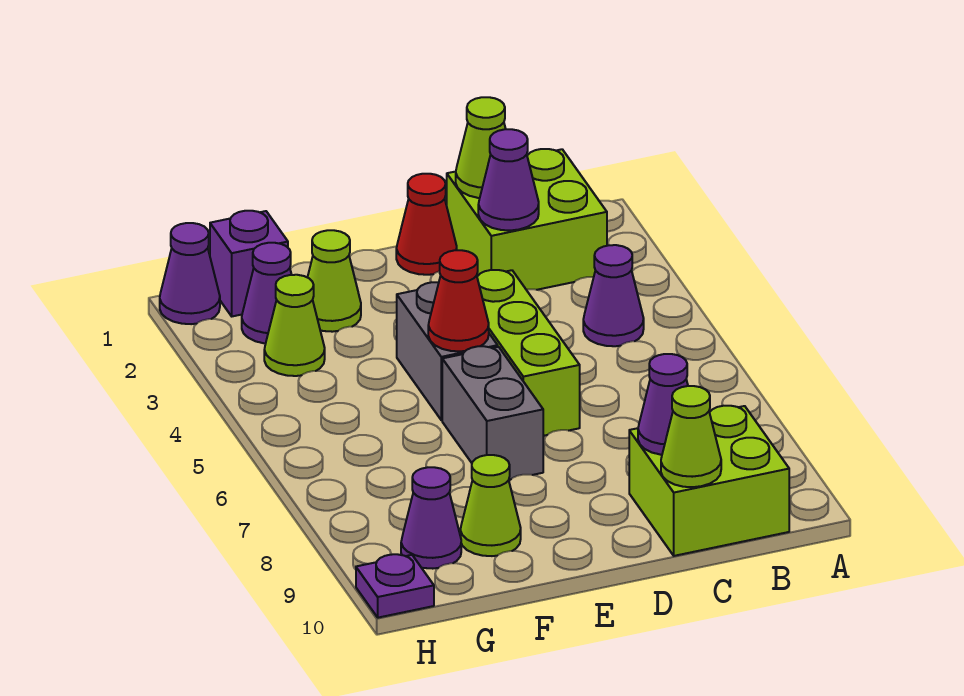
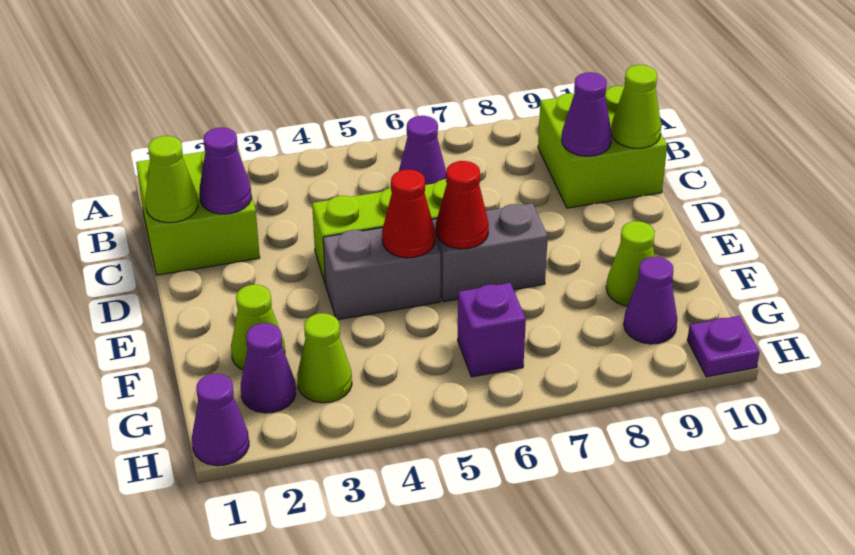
purple 1x1 cone [583,245,644,346] -> purple 1x1 cone moved to [399,116,446,185]
red 1x1 cone [396,174,457,275] -> red 1x1 cone moved to [436,161,489,249]
purple 1x1 brick [210,211,288,316] -> purple 1x1 brick moved to [458,283,526,377]

